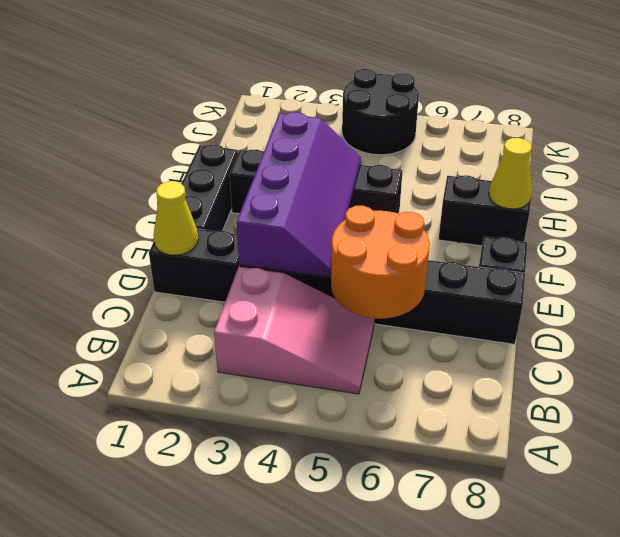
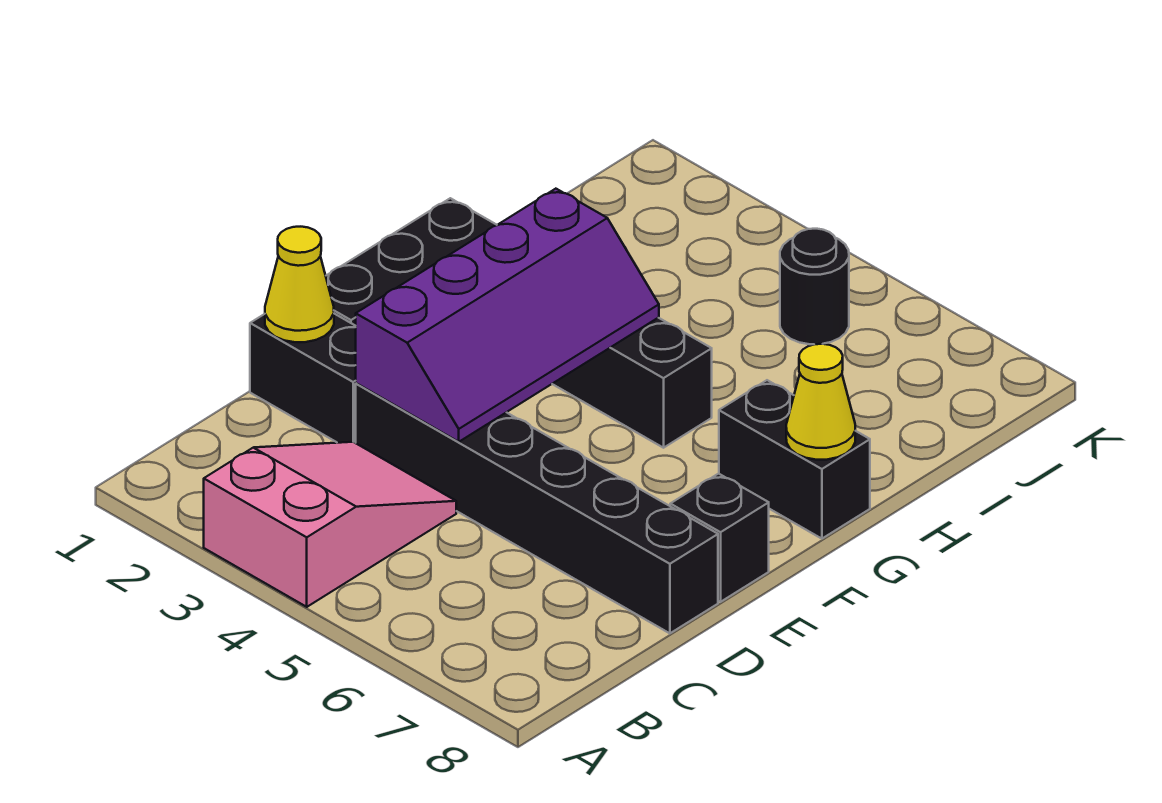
pink 2x3 slope [214,267,375,394] -> pink 2x3 slope turned to [204,442,456,607]
orange 2x2 round brick [331,206,430,319] -> none
black 2x2 round brick [342,69,419,155] -> black 1x1 round brick [780,229,849,344]

